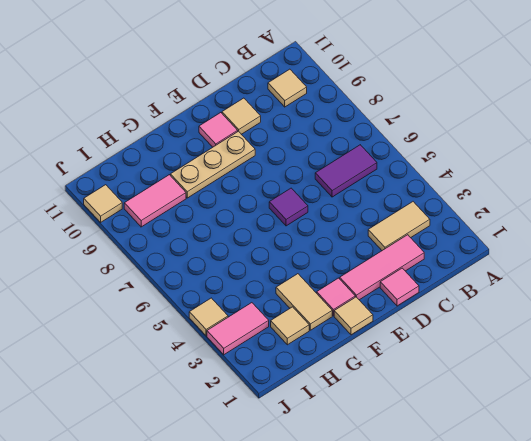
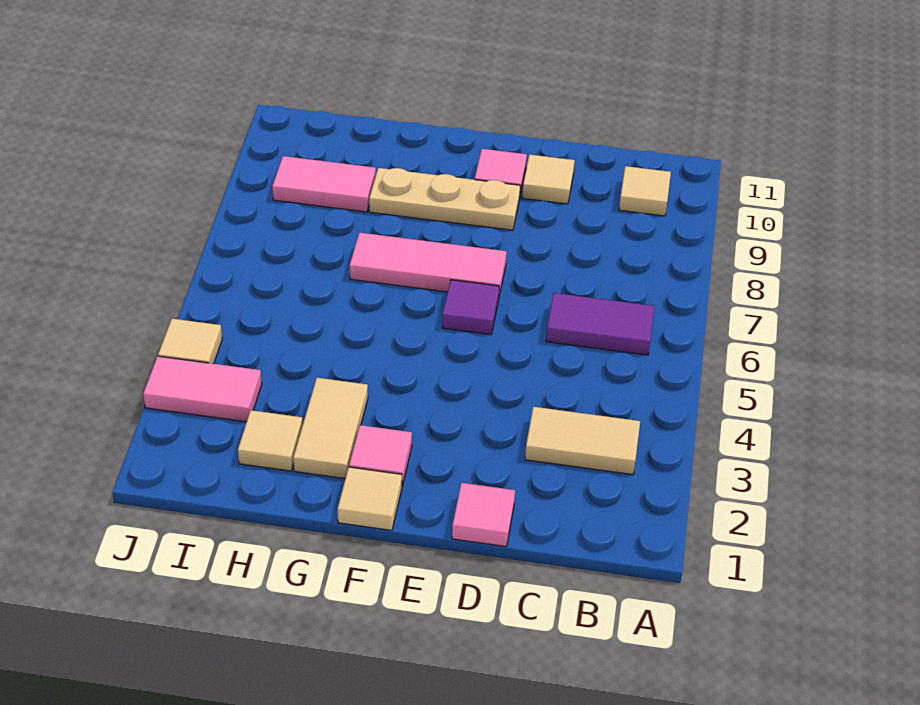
pink 1x3 tile [340,235,424,300] -> pink 1x3 tile moved to [350,233,507,296]
tan 1x1 tile [84,185,122,222] -> none

